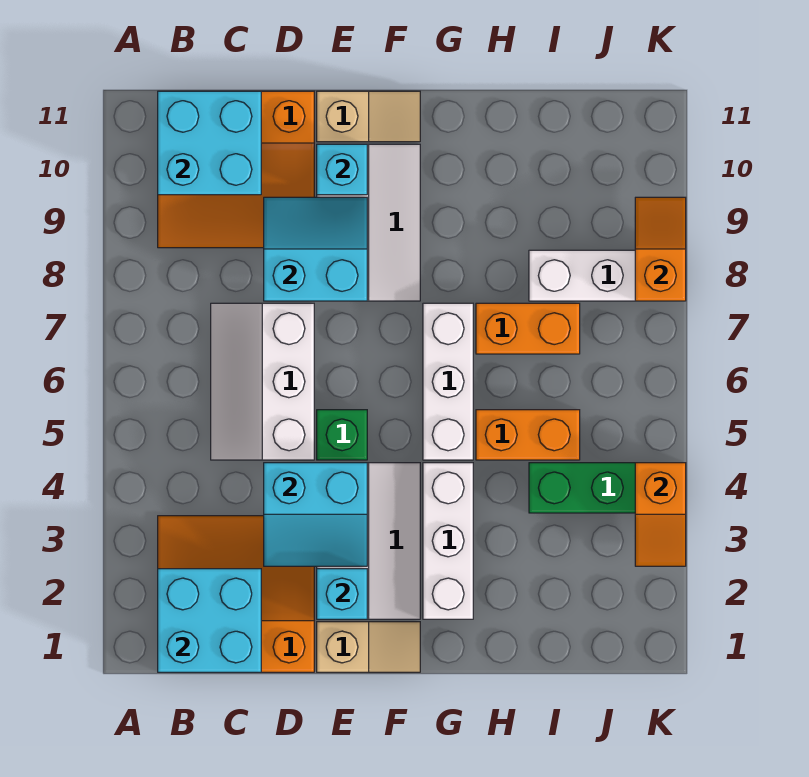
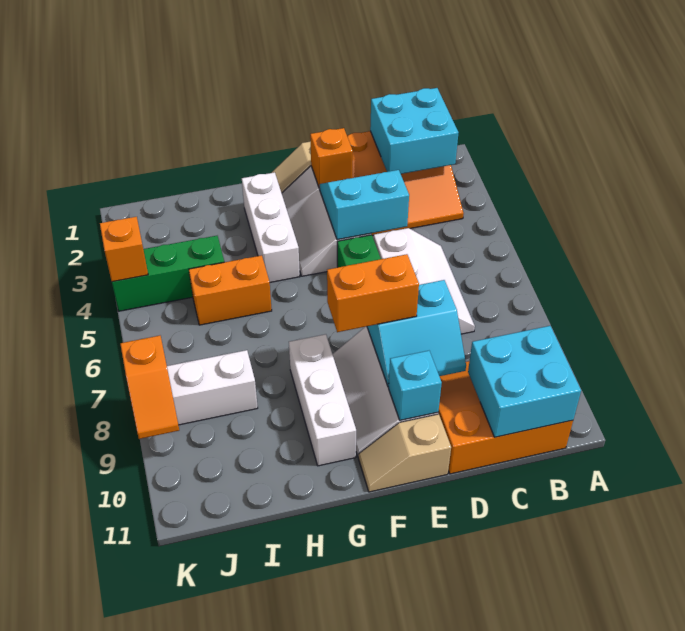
cyan 1x1 brick [317,569,367,619] -> orange 1x1 brick [310,128,353,188]
white 1x3 brick [423,303,473,460] -> white 1x3 brick moved to [289,334,356,466]
orange 1x2 brick [476,303,580,354] -> orange 1x2 brick moved to [327,254,419,332]

